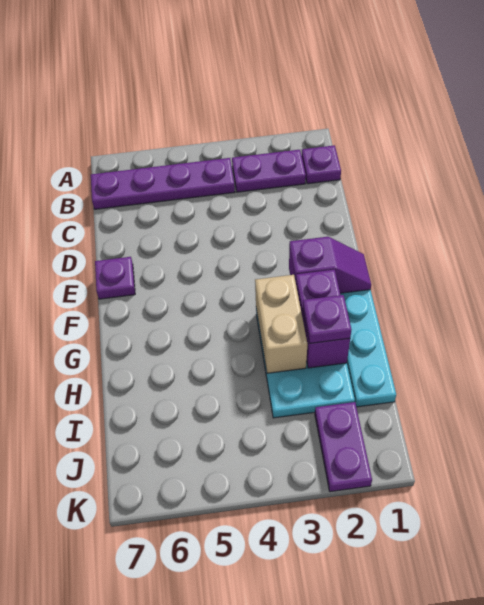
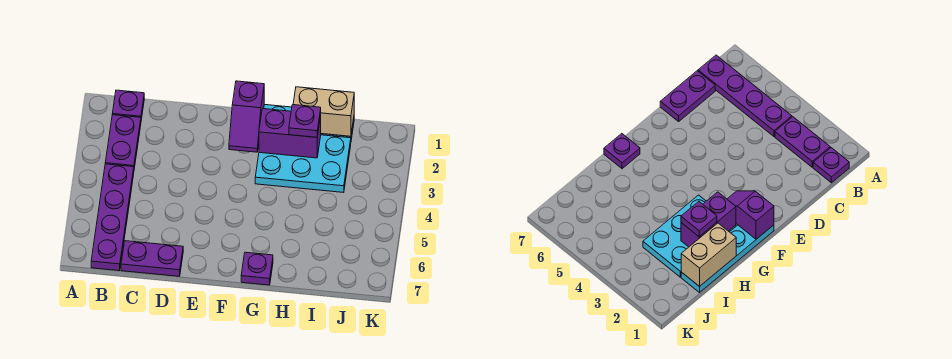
purple 1x1 plate [95,257,135,299] -> purple 1x1 plate moved to [241,252,273,285]
purple 1x2 slope [289,237,371,293] -> purple 1x2 slope turned to [229,81,264,152]
tan 1x2 brick [255,275,307,373] -> tan 1x2 brick moved to [293,87,354,136]
purple 1x2 plate [315,402,372,492] -> purple 1x2 plate moved to [121,241,183,276]

